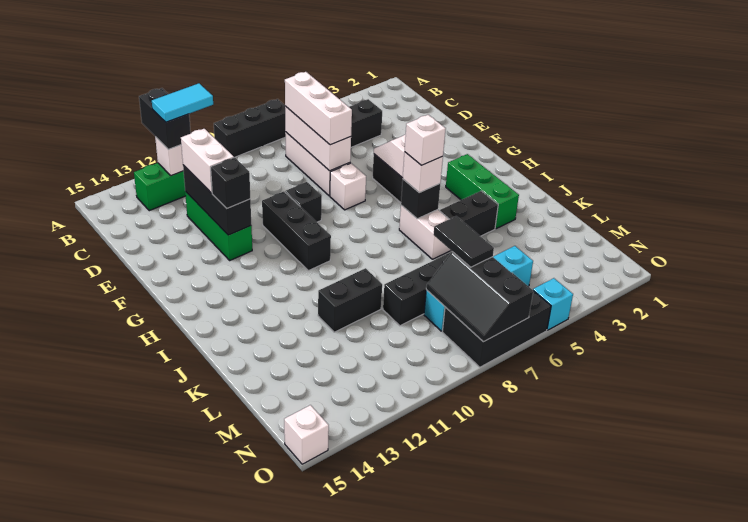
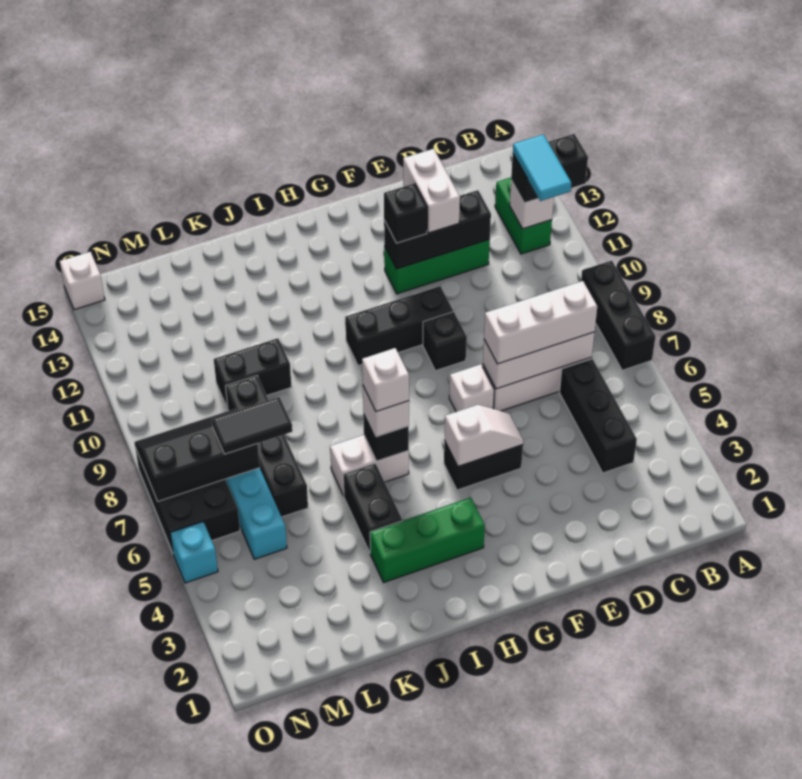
white 1x2 brick [181,129,234,193] -> white 1x2 brick turned to [403,149,460,233]
black 1x2 brick [318,268,382,332] -> black 1x2 brick turned to [214,338,292,408]

